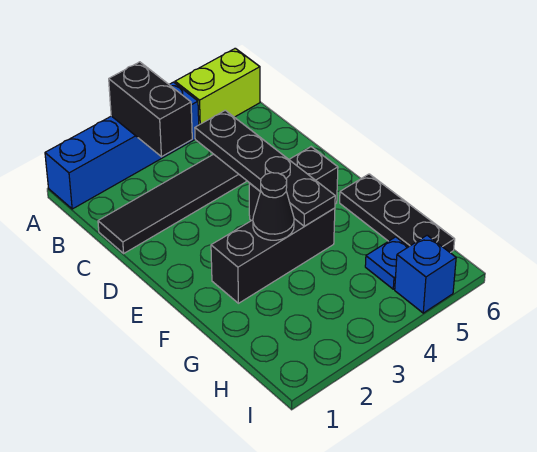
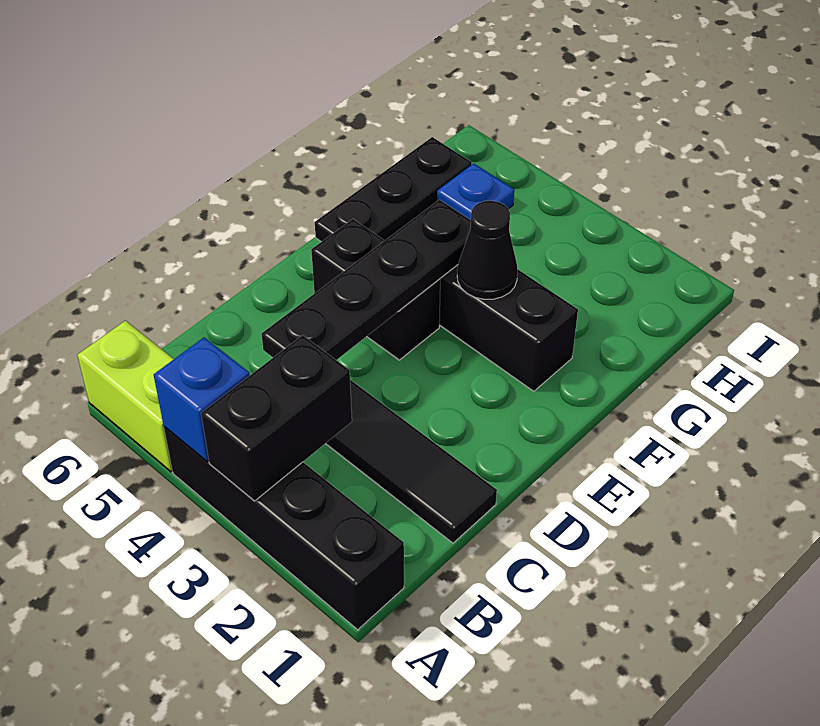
blue 1x4 brick [45,82,199,209] -> black 1x4 brick [164,427,404,630]
blue 1x1 brick [395,235,456,313] -> blue 1x1 brick moved to [154,338,250,462]

